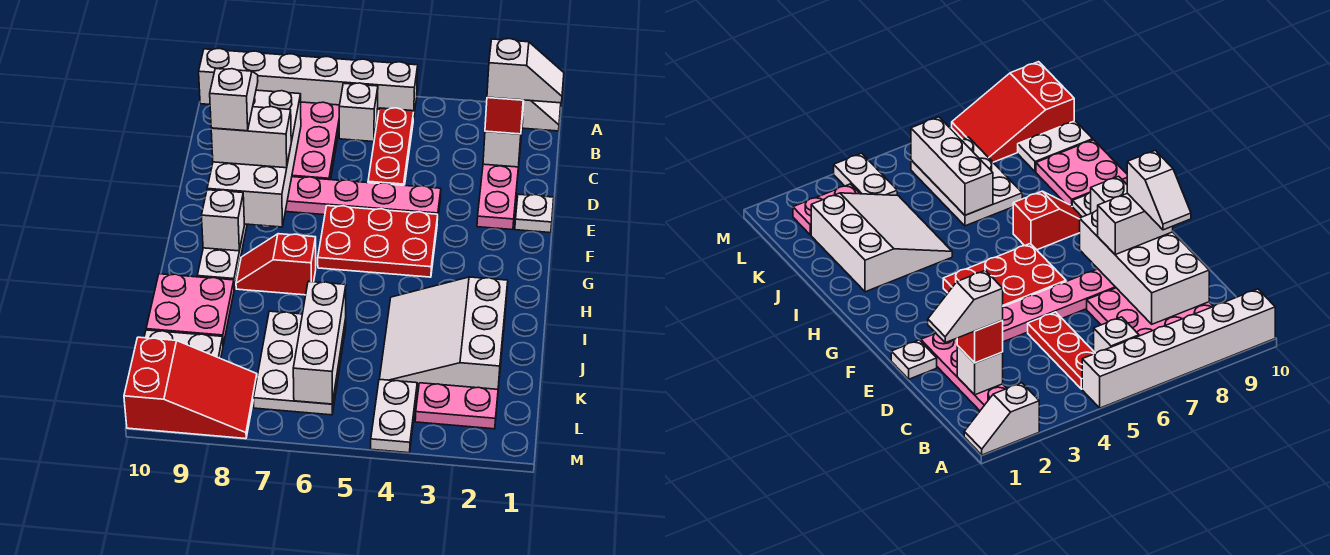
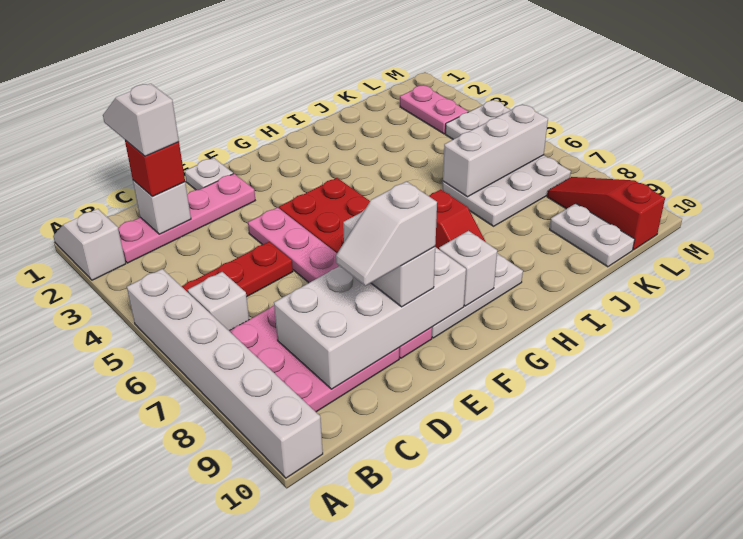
white 3x3 slope [380,277,508,392] -> none
pink 2x2 plate [146,274,234,345] -> none
red 2x3 slope [124,337,257,439] -> red 1x3 slope [547,177,665,250]

